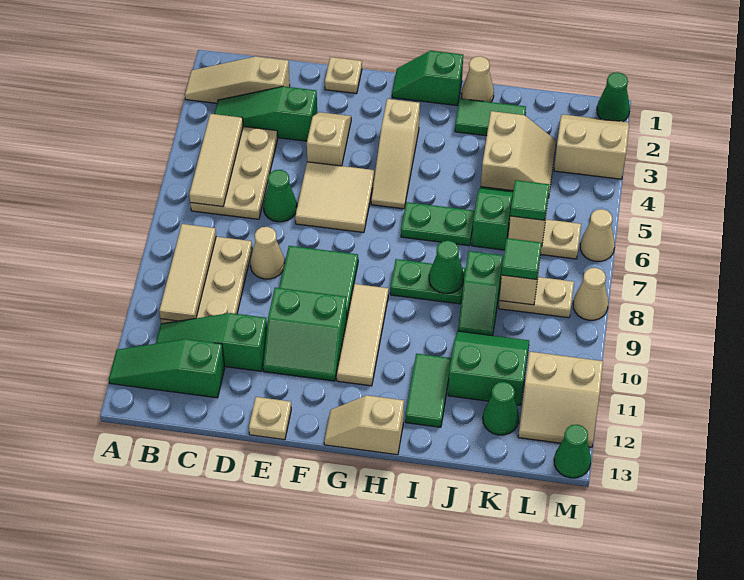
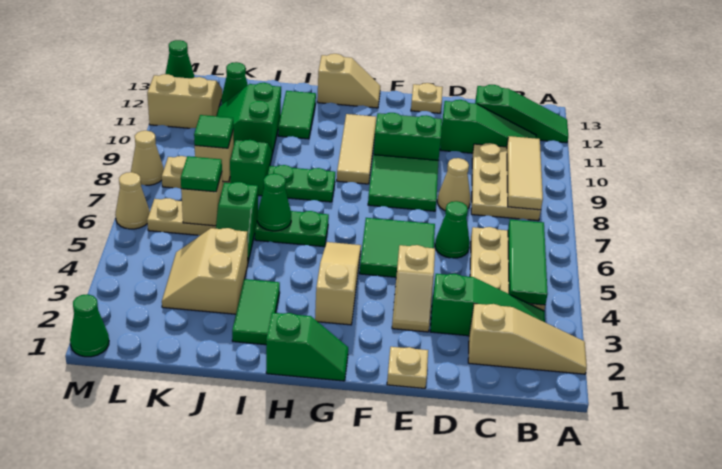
tan 1x3 tile [189,114,243,207] -> green 1x3 tile [508,219,548,305]
tan 2x2 tile [295,162,375,233] -> green 2x2 tile [360,218,435,277]
tan 1x1 cone [461,56,494,102] -> none
green 1x2 tile [455,99,526,136] -> green 1x2 tile turned to [232,279,280,345]
green 1x1 cone [429,241,464,293] -> green 1x1 cone moved to [257,174,291,231]
green 2x2 slope [448,331,529,405] -> green 2x2 slope turned to [216,83,281,154]
tan 2x2 slope [554,114,629,179] -> none

